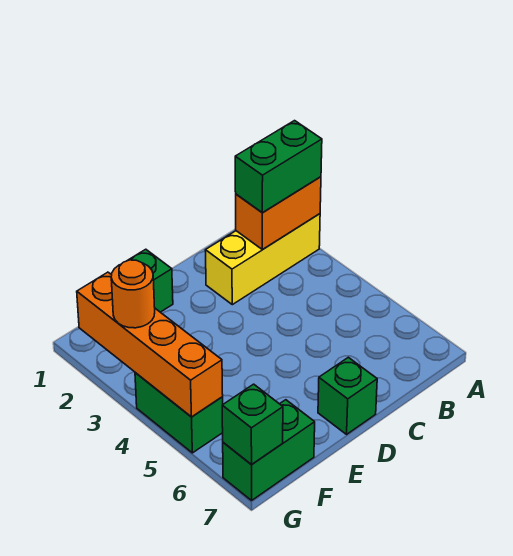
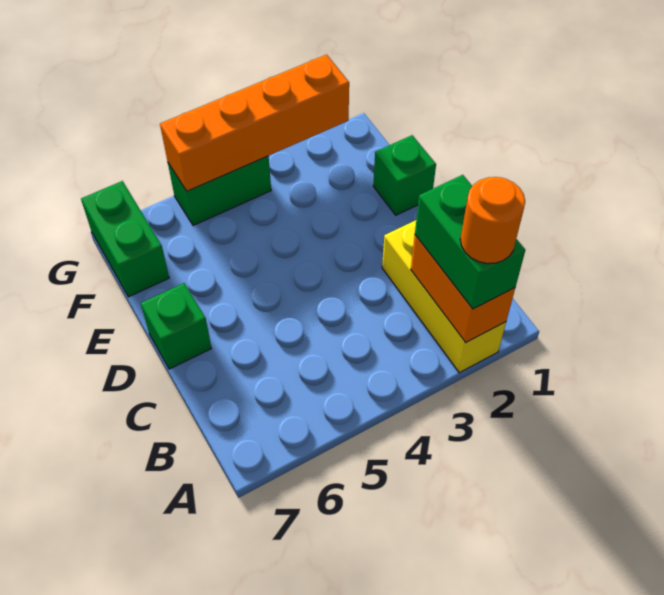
orange 1x1 round brick [111,260,155,328] -> orange 1x1 round brick moved to [460,177,525,264]
green 1x1 brick [222,384,283,465] -> none

